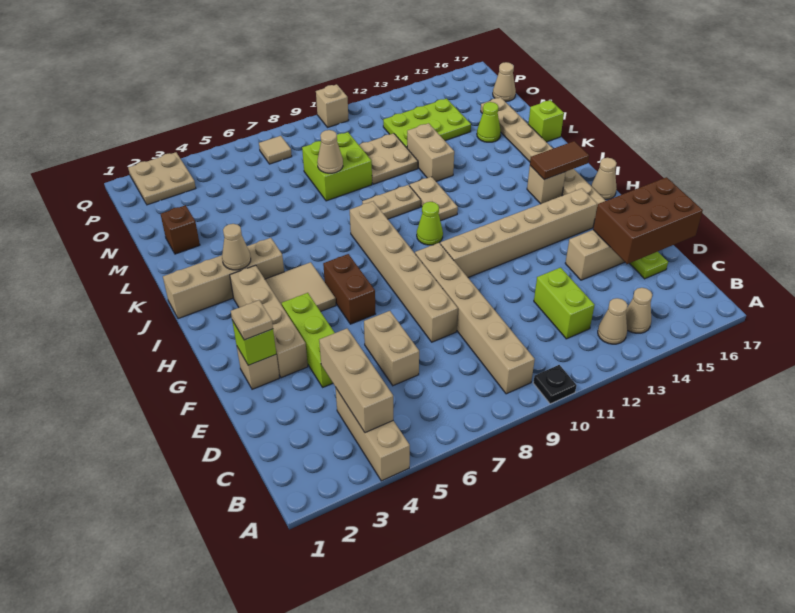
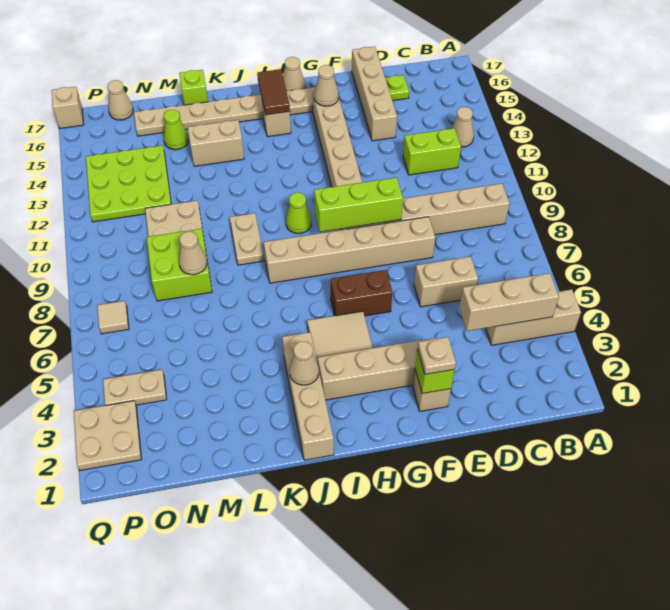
black 1x1 plate [533,365,577,404] -> none
tan 1x1 cone [626,288,652,333] -> tan 1x1 cone moved to [314,65,339,106]
brown 2x3 brick [593,177,703,264] -> none
lime 1x3 brick [282,293,335,387] -> lime 1x3 brick moved to [314,177,403,232]
tan 1x2 plate [410,177,458,221] -> tan 1x2 plate moved to [103,370,167,405]
tan 1x2 brick [407,123,454,181] -> tan 1x2 brick moved to [188,120,244,166]
brown 1x1 brick [161,205,200,254] -> none
lime 2x3 plate [383,99,471,148] -> lime 3x3 plate [86,145,171,222]
tan 1x1 brick [316,84,349,127] -> tan 1x1 brick moved to [52,87,84,128]

